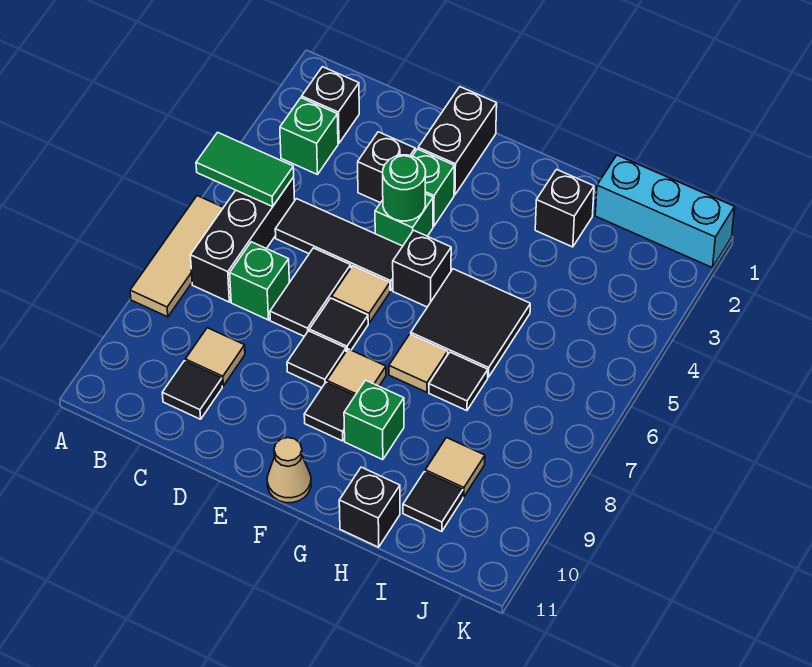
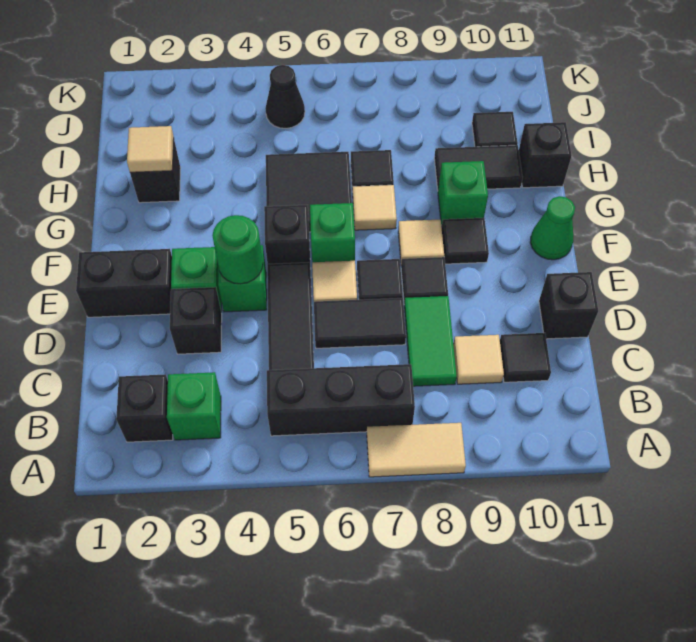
green 1x2 tile [196,132,294,207] -> green 1x2 tile moved to [404,296,457,386]
tan 1x3 tile [130,196,223,317] -> tan 1x2 tile [367,423,466,477]
green 1x1 brick [230,242,289,320] -> green 1x1 brick moved to [310,203,355,262]
none -> black 1x1 brick [539,272,598,339]
tan 1x1 cone [267,438,311,503] -> green 1x1 cone [530,196,575,260]
none -> black 1x2 tile [434,145,523,189]
cyan 1x3 brick [595,155,735,268] -> none
tan 1x1 tile [425,438,485,497] -> tan 1x1 tile moved to [127,126,174,172]
none -> black 1x1 cone [265,65,305,128]

